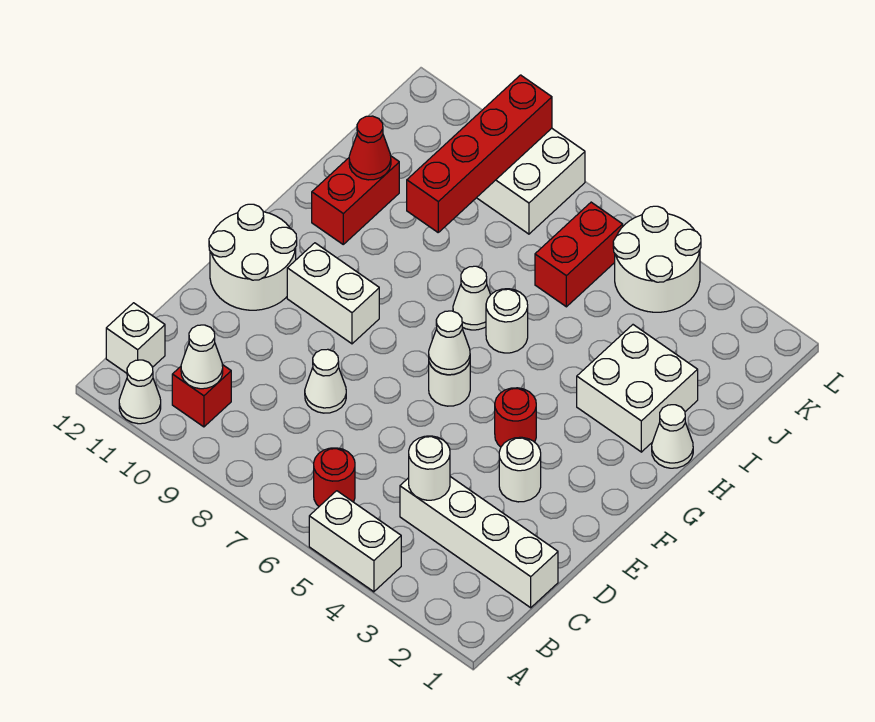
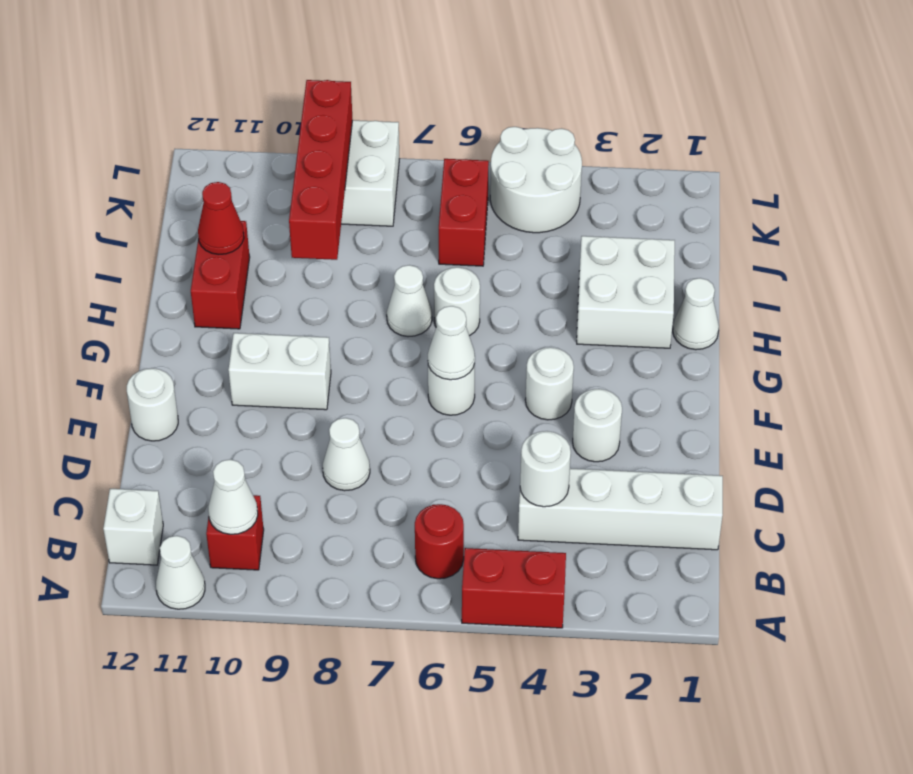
white 1x2 brick [309,491,401,592] -> red 1x2 brick [462,548,566,628]
white 2x2 round brick [209,204,297,310] -> white 1x1 round brick [127,368,178,441]
red 1x1 round brick [495,388,536,447] -> white 1x1 round brick [525,347,574,420]

